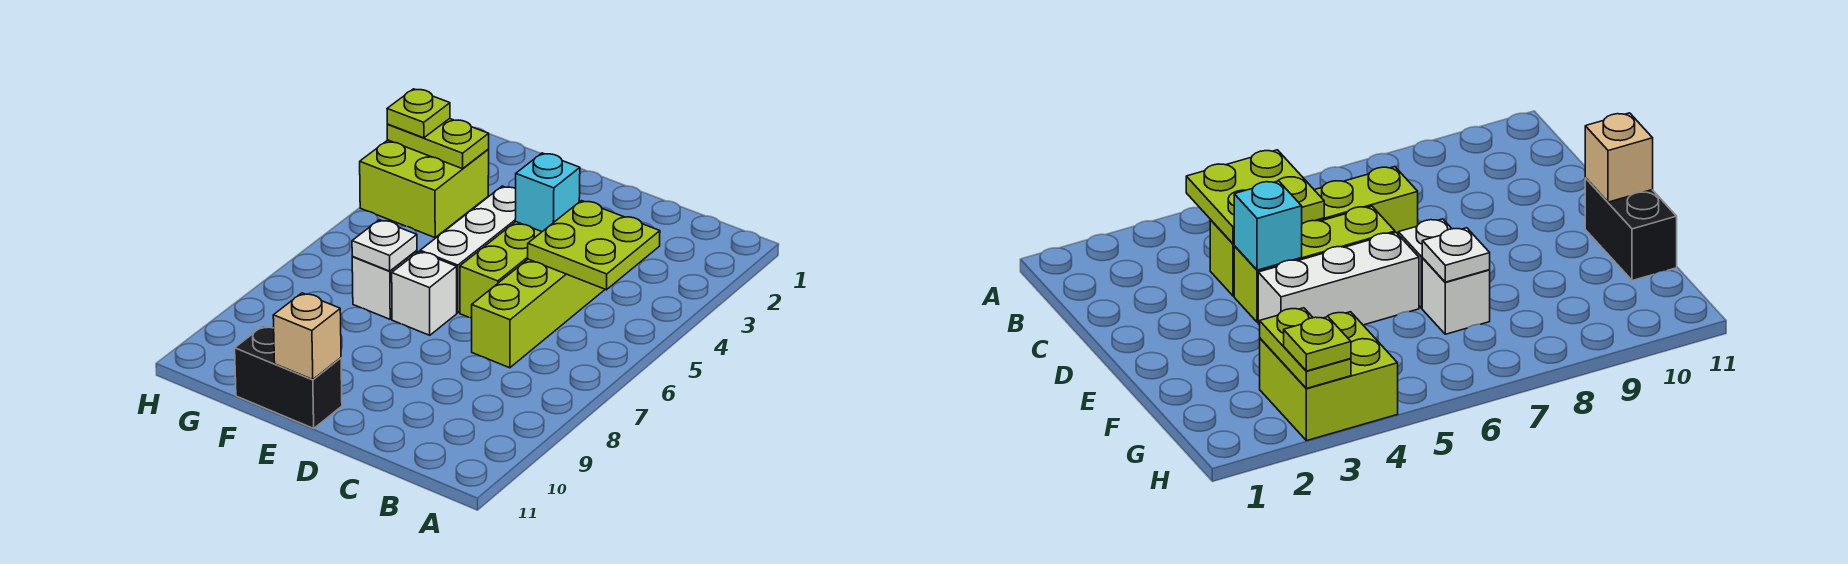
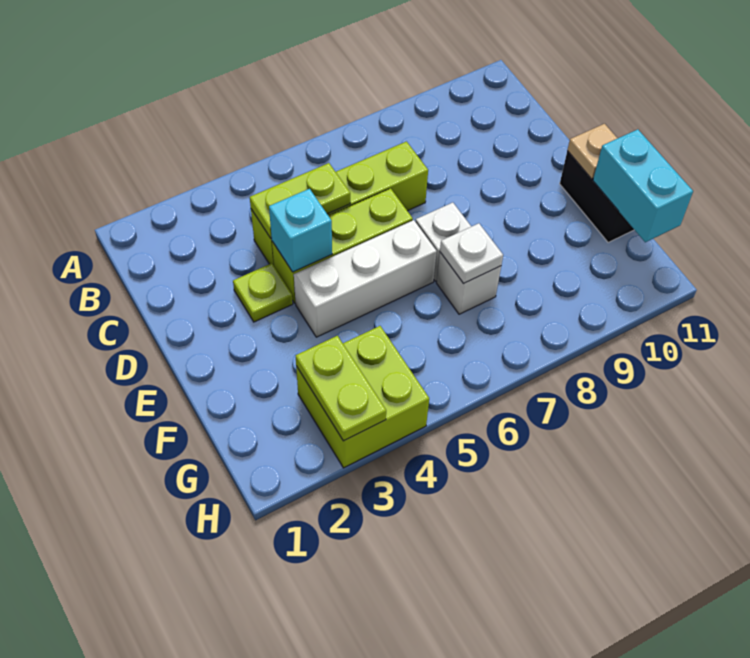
lime 2x2 plate [528,201,660,290] -> lime 1x2 plate [250,163,350,238]
tan 1x1 brick [273,293,341,380] -> tan 1x1 plate [567,124,617,179]
none -> cyan 1x2 brick [593,129,693,242]
lime 1x1 plate [387,89,450,138] -> lime 1x1 plate moved to [233,263,293,322]

